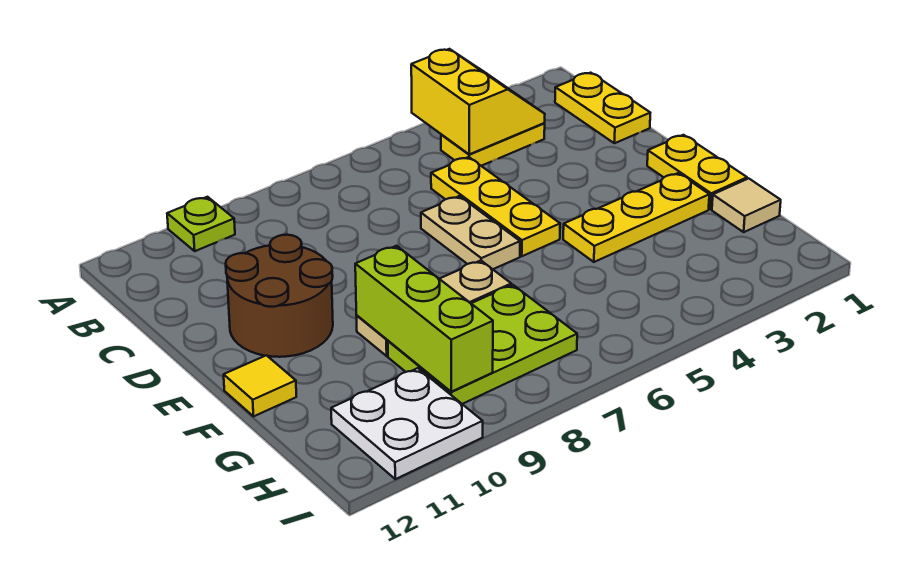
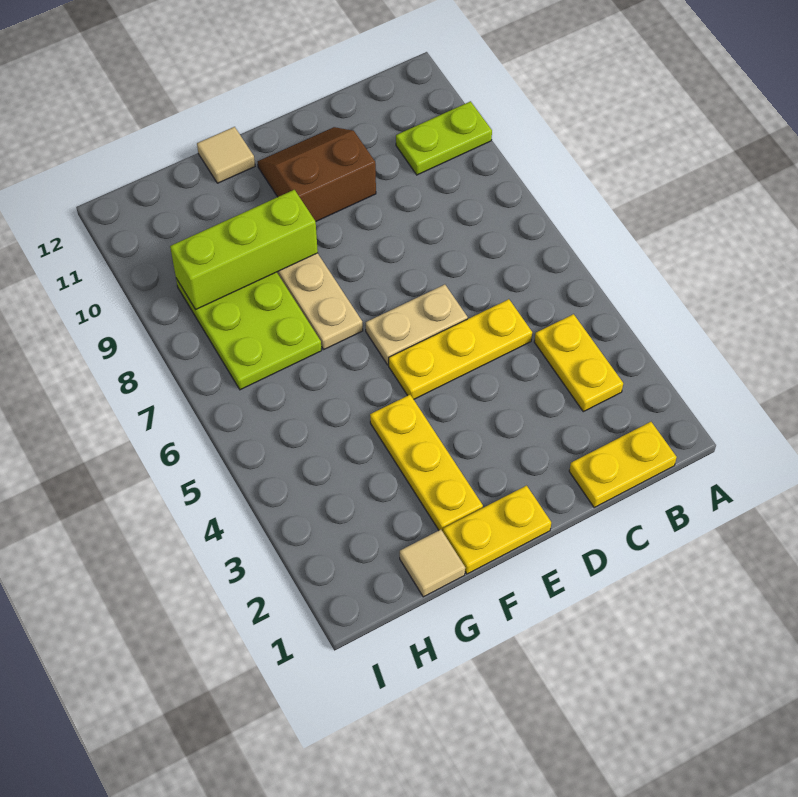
yellow 2x2 slope [411,49,545,154] -> none
lime 1x1 plate [167,197,235,251] -> lime 1x2 plate [396,101,492,175]
brown 2x2 round brick [226,235,333,357] -> brown 2x2 slope [258,127,376,221]
yellow 1x1 tile [224,355,296,416] -> tan 1x1 tile [197,127,255,183]
white 2x2 plate [331,368,483,479] -> none

